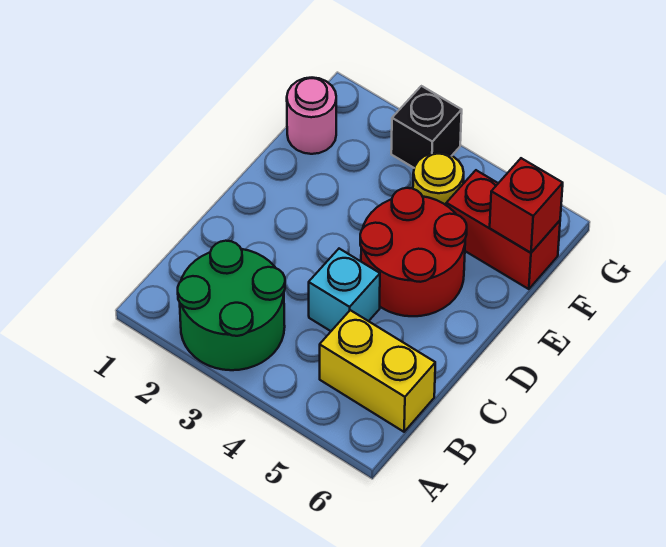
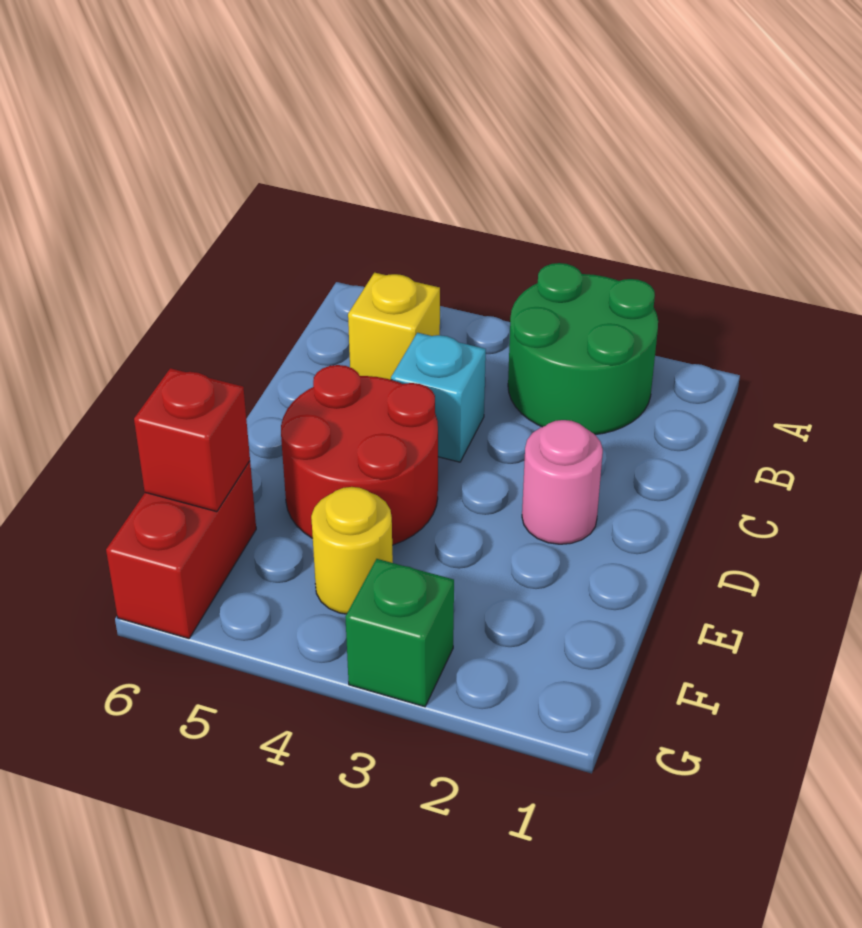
yellow 1x2 brick [320,310,435,432] -> yellow 1x1 brick [348,273,440,380]
pink 1x1 round brick [287,78,336,154] -> pink 1x1 round brick moved to [522,420,603,544]
red 1x2 brick [446,170,560,289] -> red 1x2 brick turned to [106,461,256,639]
black 1x1 brick [391,86,462,168] -> green 1x1 brick [345,559,454,707]

